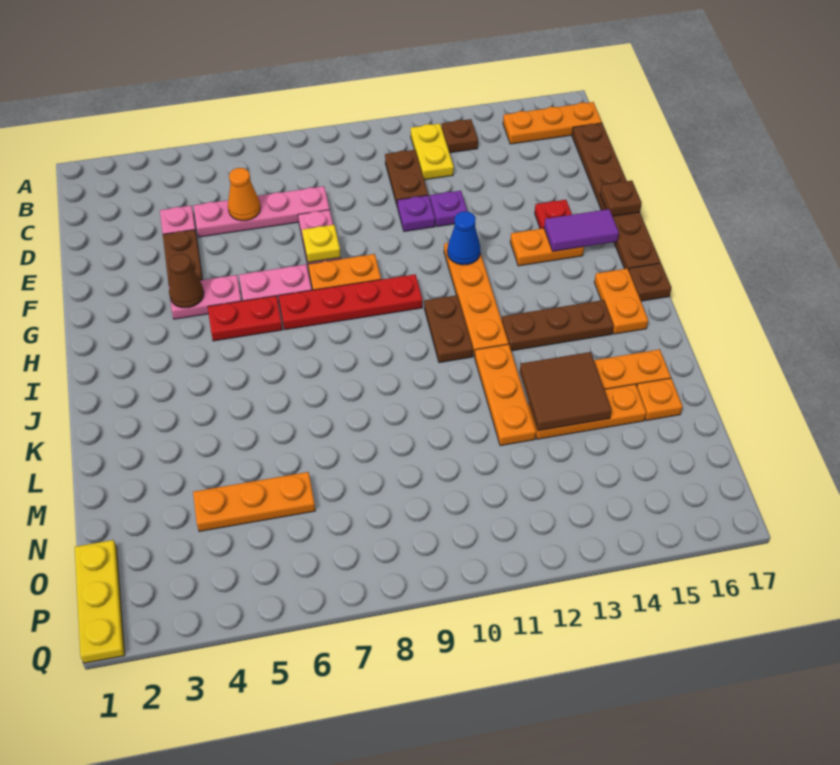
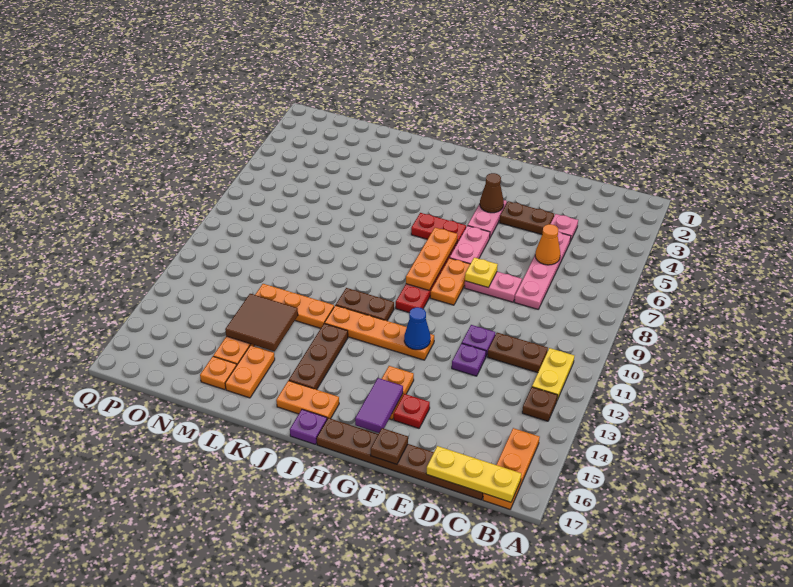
yellow 1x2 plate [411,124,454,180] -> yellow 1x2 plate turned to [532,348,574,400]
red 1x2 plate [208,296,282,341] -> red 1x2 plate turned to [411,213,466,243]
brown 1x1 plate [629,263,671,301] -> purple 1x1 plate [290,409,327,445]
orange 1x3 plate [193,472,315,531] -> orange 1x3 plate moved to [406,228,457,290]
yellow 1x3 plate [75,540,125,663] -> yellow 1x3 plate moved to [426,446,521,502]

